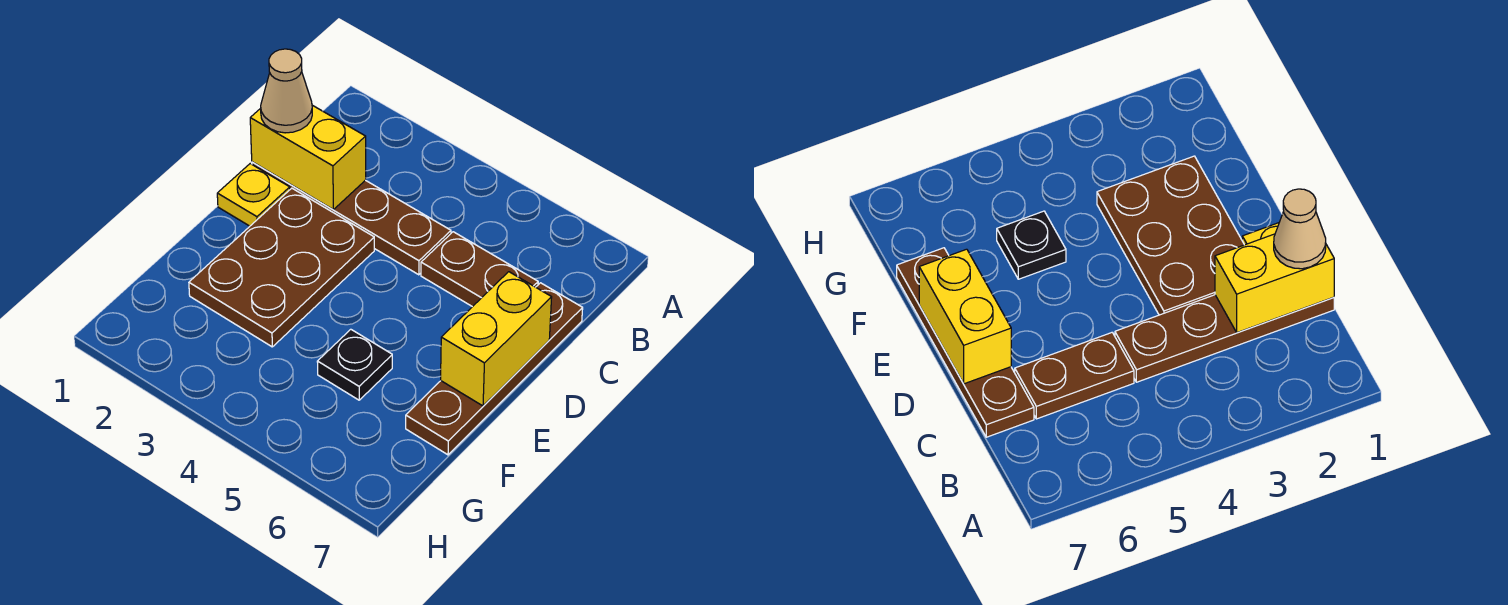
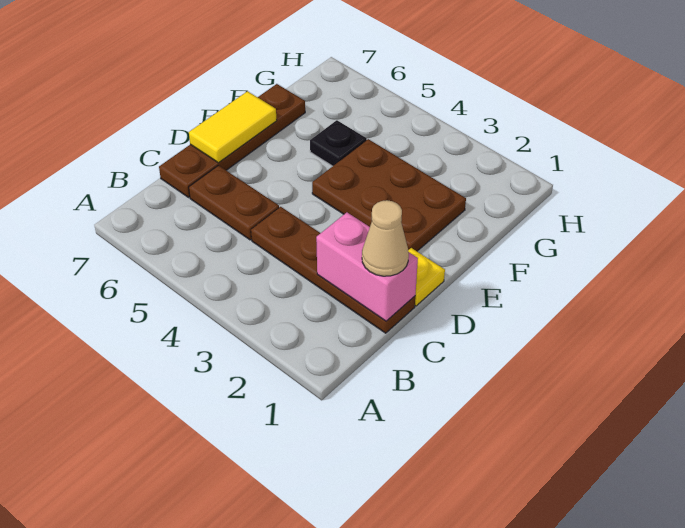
yellow 1x2 brick [250,105,366,209] -> pink 1x2 brick [316,212,418,321]
brown 2x3 plate [189,188,374,347] -> brown 2x3 plate turned to [312,139,466,251]
yellow 1x2 brick [441,272,552,406] -> yellow 1x2 tile [189,91,277,163]

